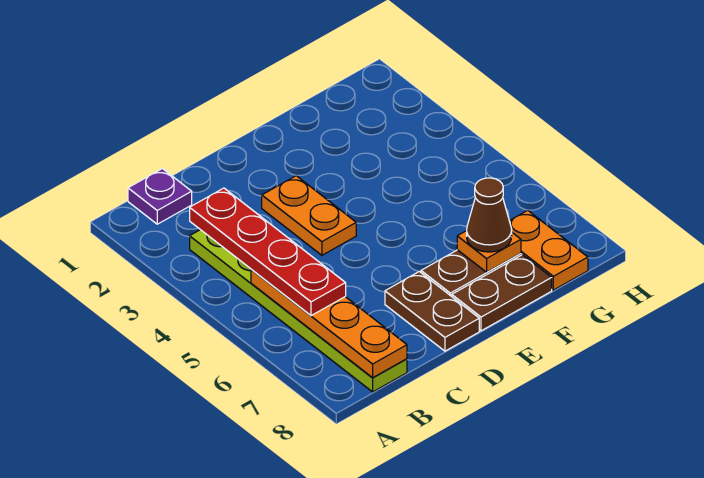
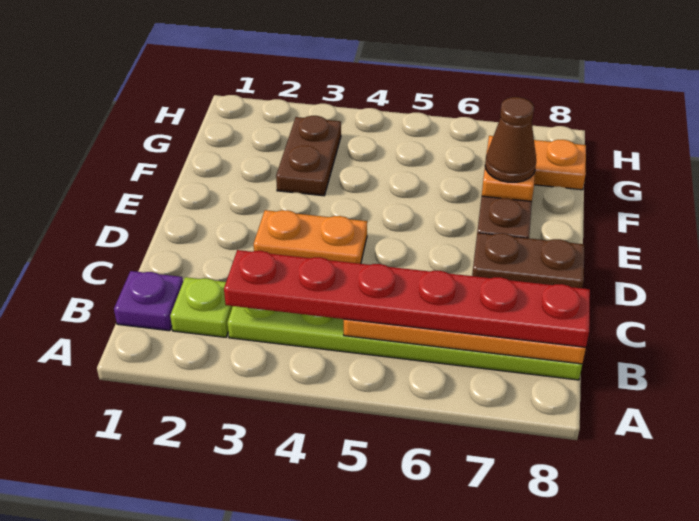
none -> lime 1x1 plate [170,277,233,337]
red 1x4 plate [190,188,346,316] -> red 1x6 plate [224,250,590,347]
brown 1x2 plate [452,255,552,331] -> brown 1x2 plate moved to [276,116,341,196]

